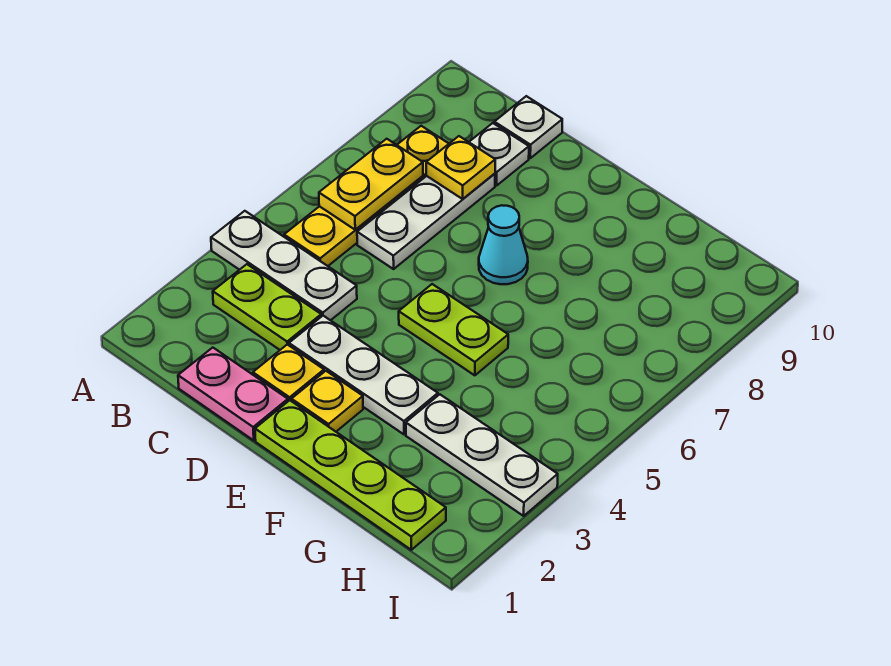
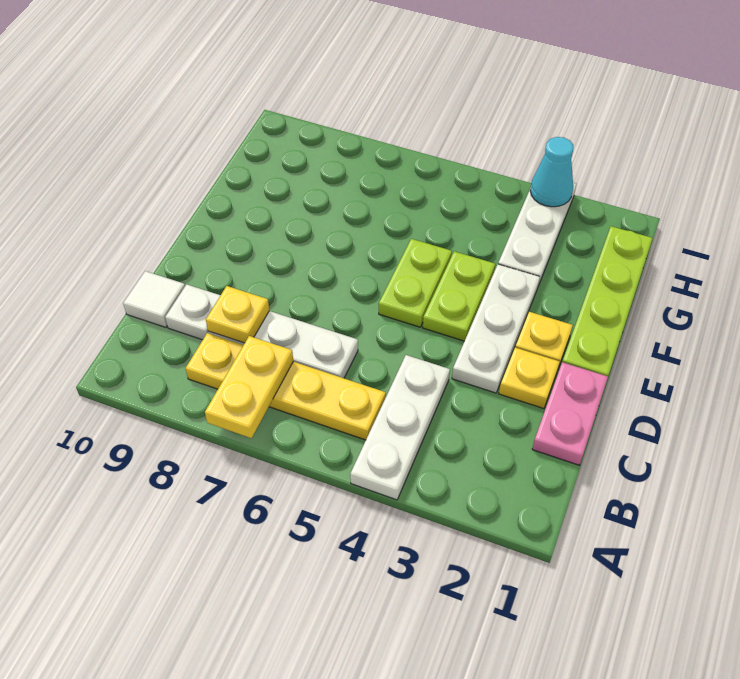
lime 1x2 plate [213,264,321,350] -> lime 1x2 plate moved to [423,251,495,341]
yellow 1x2 plate [319,139,423,230] -> yellow 1x2 plate turned to [205,336,293,438]
white 1x1 plate [494,96,562,158] -> white 1x1 tile [123,271,185,327]
cyan 1x1 cone [479,205,528,284] -> cyan 1x1 cone moved to [530,137,573,207]

